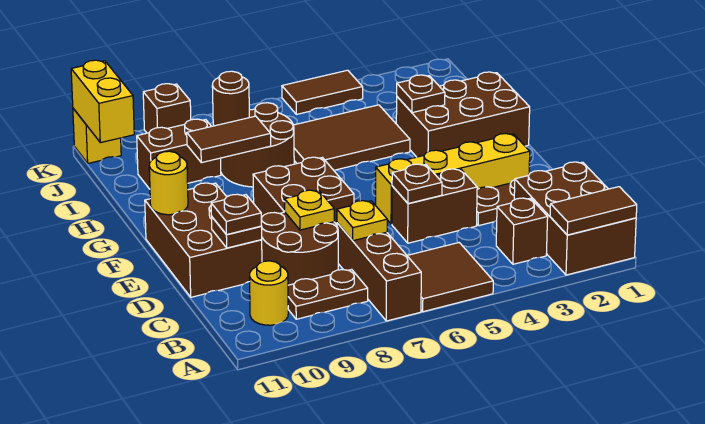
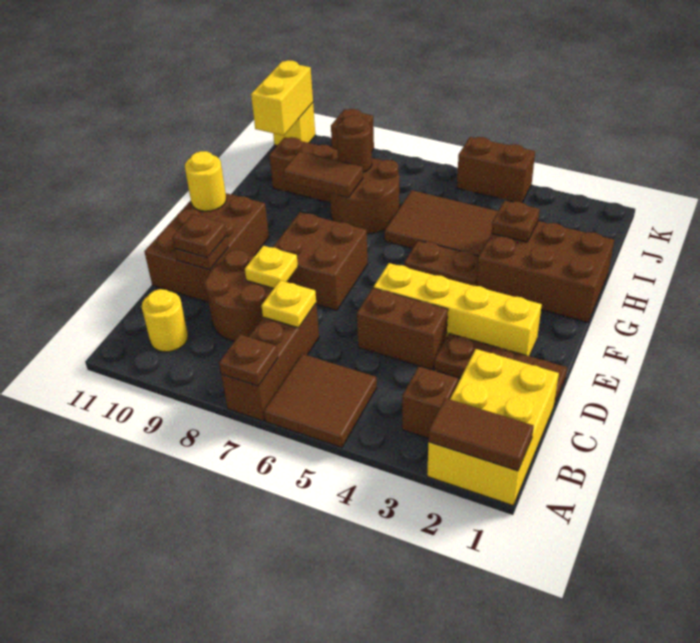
brown 2x3 brick [514,162,636,275] -> yellow 2x3 brick [427,349,559,505]
brown 1x2 plate [288,269,368,319] -> brown 1x2 plate moved to [405,240,479,286]
brown 1x1 plate [392,164,442,203] -> brown 1x1 plate moved to [219,335,278,386]
brown 1x2 tile [282,70,363,114] -> brown 1x2 brick [457,137,535,202]

